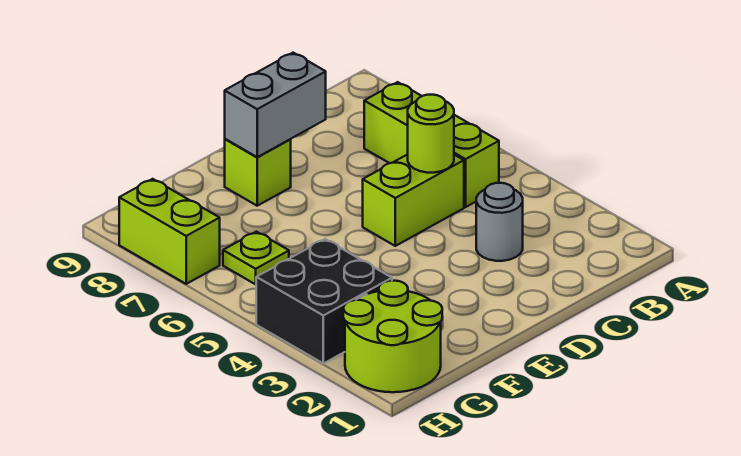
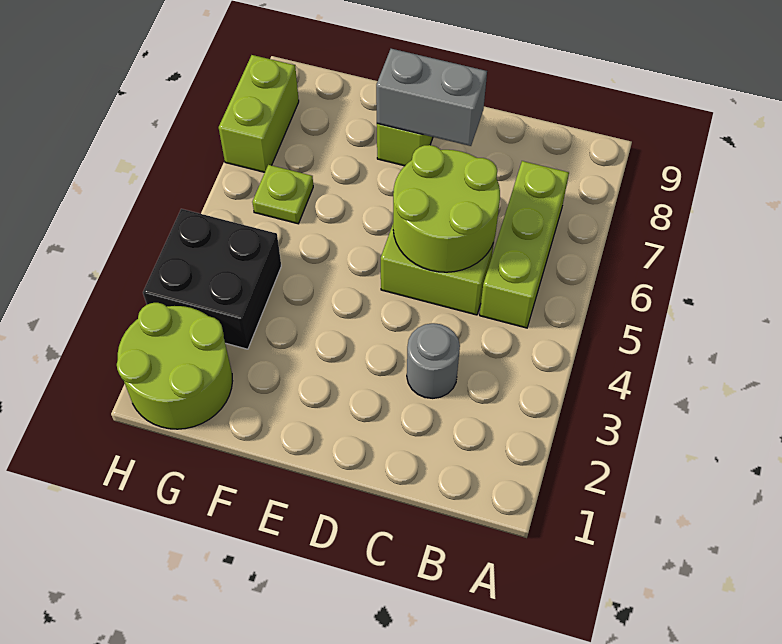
lime 1x1 round brick [408,95,454,173] -> lime 2x2 round brick [393,145,500,272]

